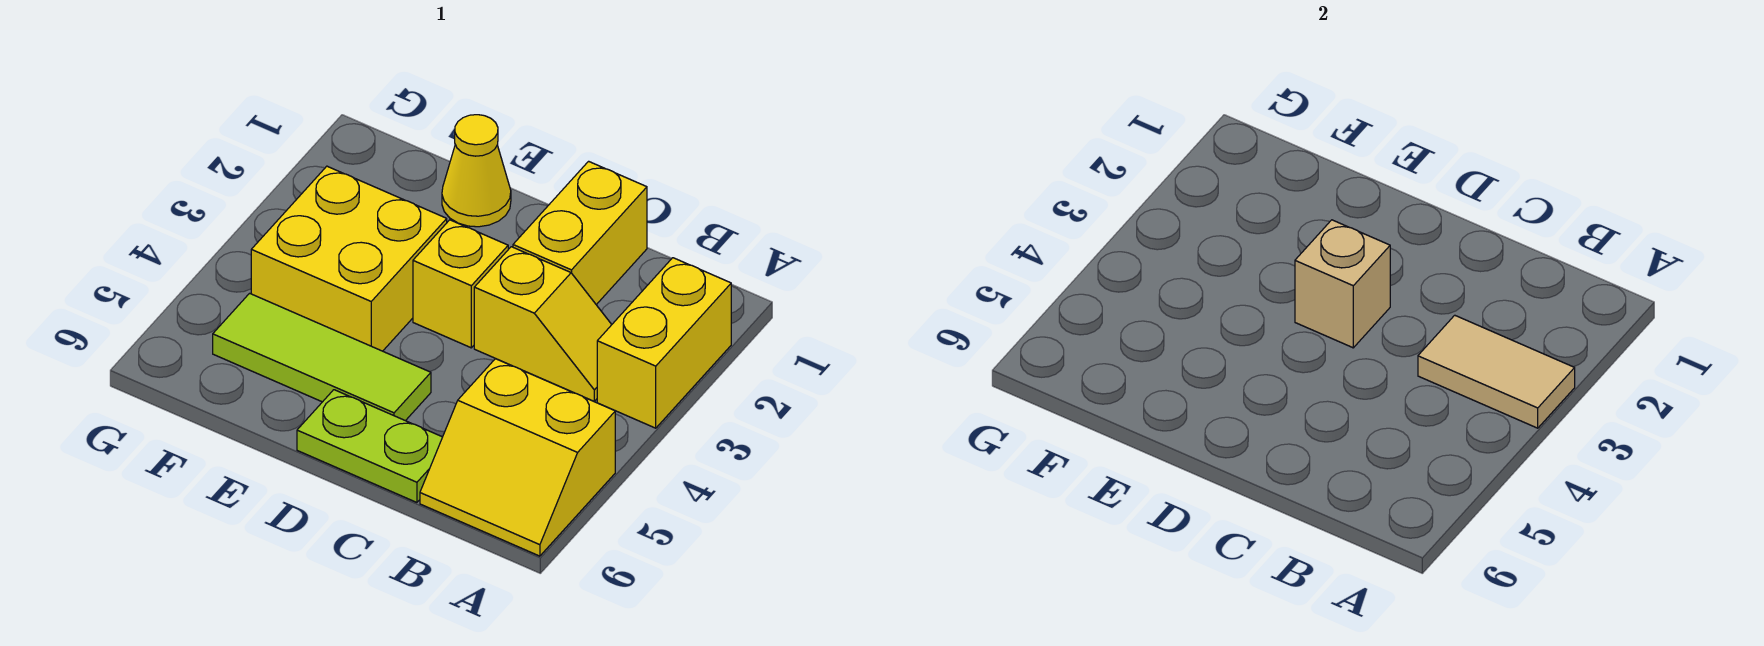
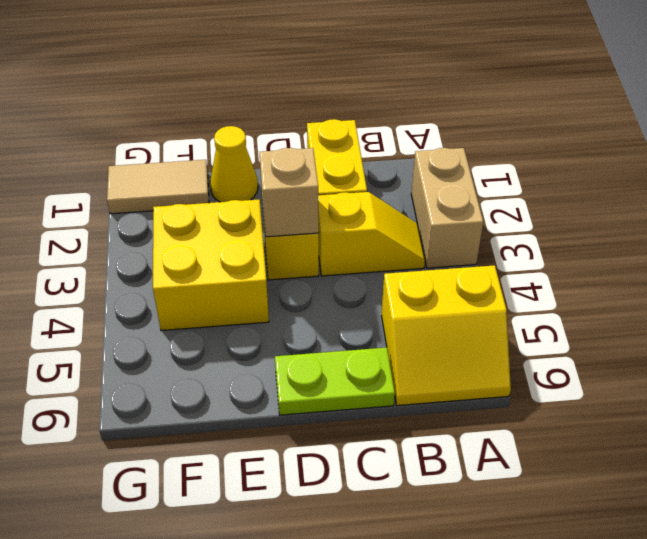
yellow 1x2 brick [597,258,731,428] -> tan 1x2 brick [411,148,483,268]
tan 1x2 tile [1418,315,1575,428] -> tan 1x2 tile moved to [107,160,209,214]
lime 1x3 tile [213,293,431,421] -> none

